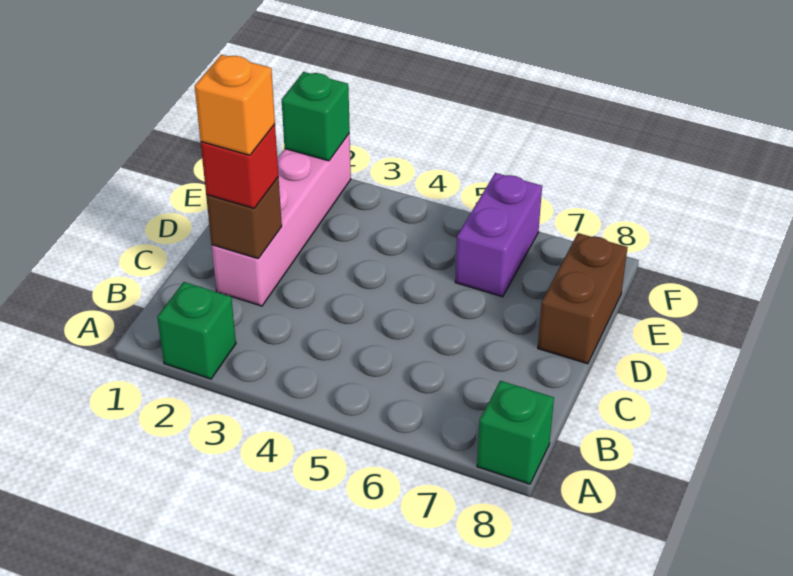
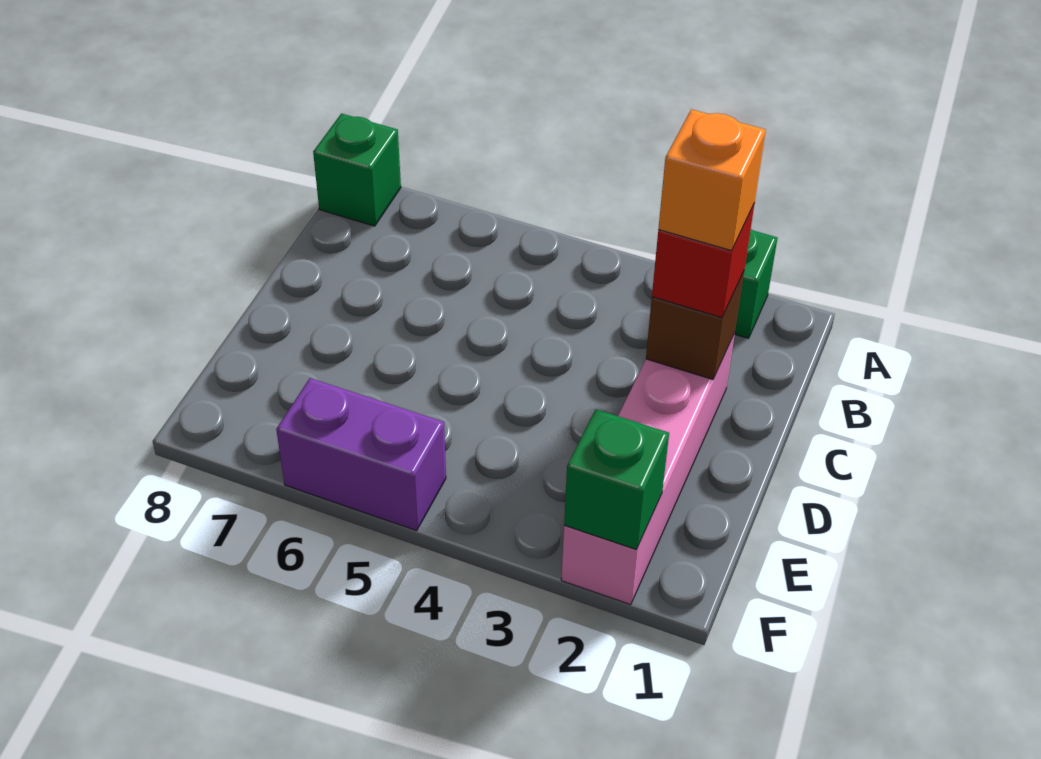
brown 1x2 brick [538,233,627,364] -> none
purple 1x2 brick [455,173,542,297] -> purple 1x2 brick turned to [276,378,446,531]

